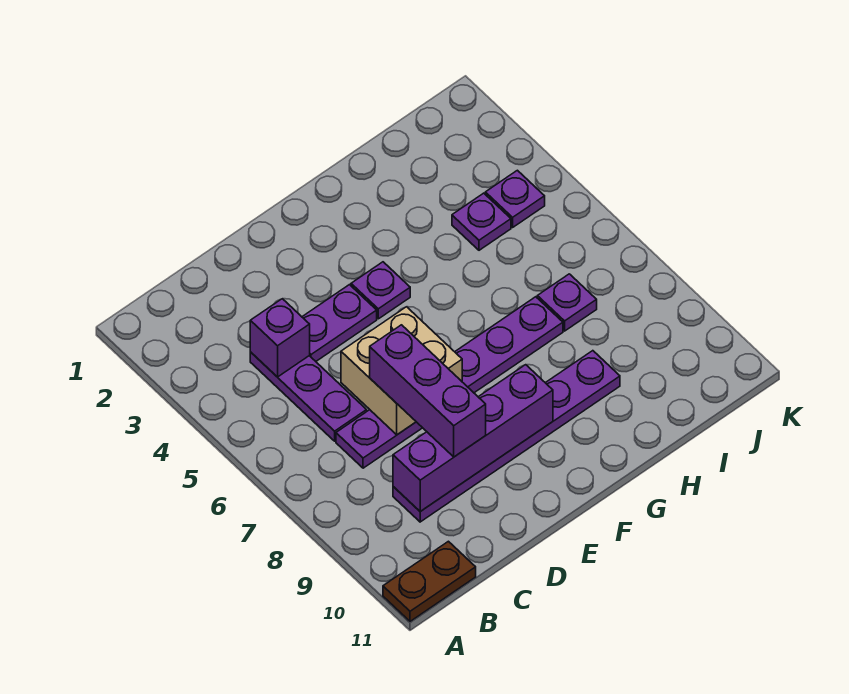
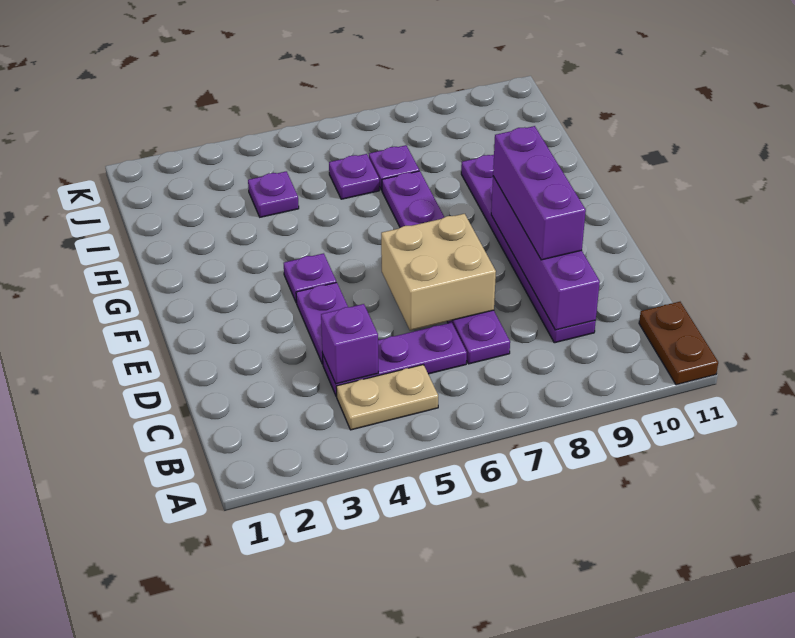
none -> tan 1x2 plate [336,365,438,430]
purple 1x3 brick [370,325,486,457] -> purple 1x3 brick turned to [493,126,586,260]
purple 1x1 plate [485,170,545,227] -> purple 1x1 plate moved to [329,154,379,199]

